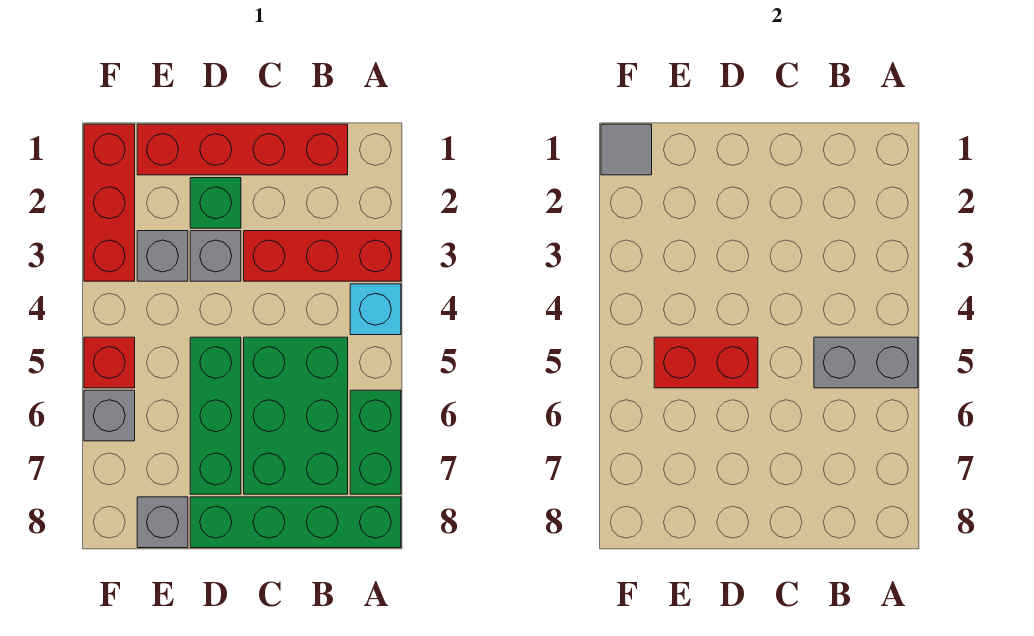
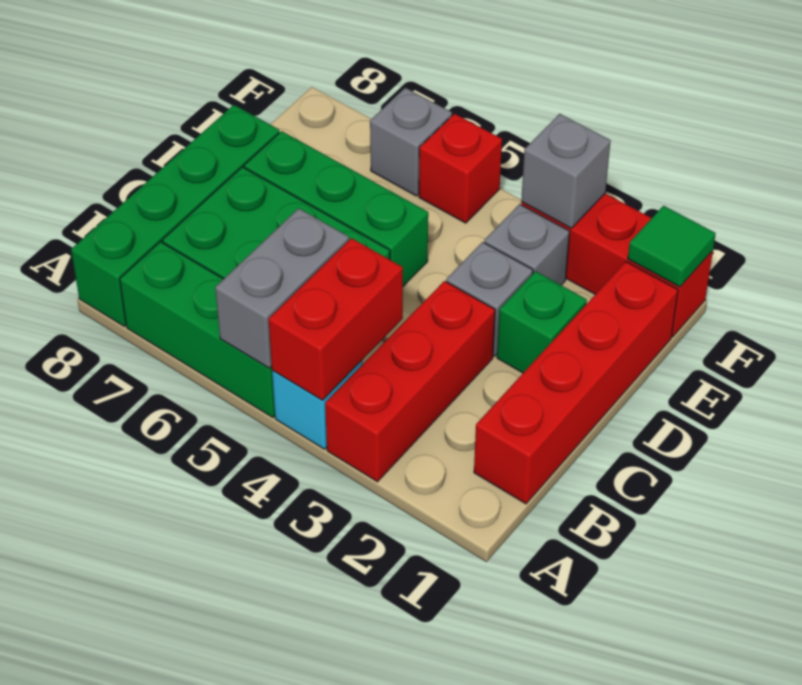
green 1x2 brick [350,390,401,494] -> green 1x3 brick [120,242,275,418]
red 1x2 brick [654,337,758,388] -> red 1x2 brick moved to [269,238,403,400]
grey 1x1 brick [137,497,188,548] -> grey 1x1 brick moved to [521,114,611,228]
grey 1x1 tile [601,124,652,175] -> green 1x1 tile [628,206,716,287]

